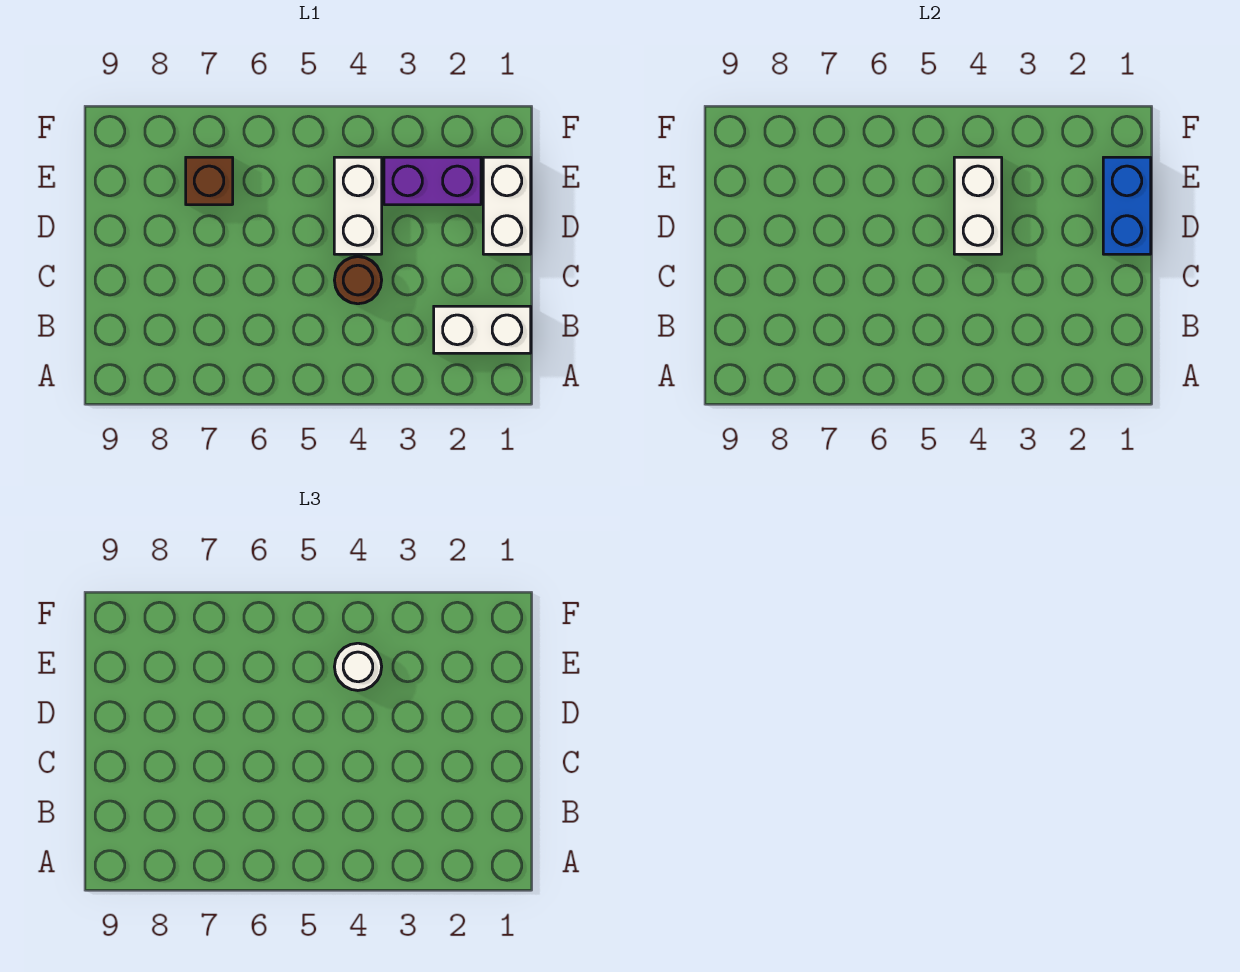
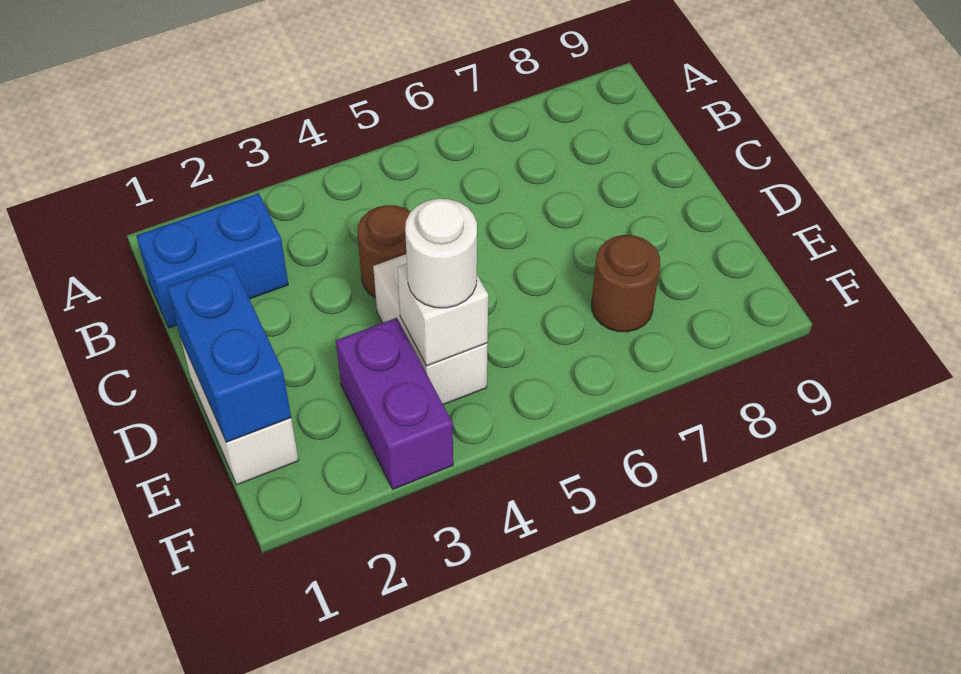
white 1x2 brick [434,306,531,353] -> blue 1x2 brick [136,193,288,328]
white 1x2 brick [954,157,1002,254] -> white 1x1 brick [397,263,488,366]
purple 1x2 brick [384,157,481,205] -> purple 1x2 brick turned to [336,318,453,489]
brown 1x1 brick [186,157,233,205] -> brown 1x1 round brick [592,235,660,332]

